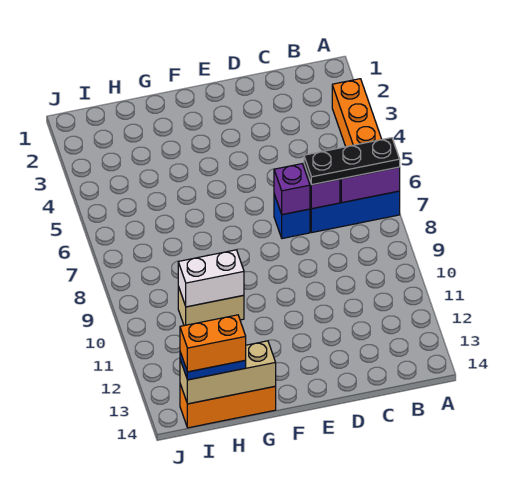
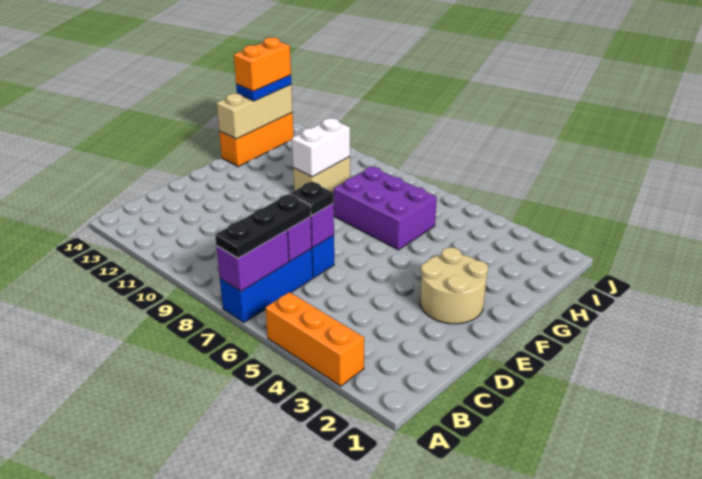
none -> black 1x1 plate [290,182,334,215]
none -> tan 2x2 round brick [420,248,488,324]
none -> purple 2x3 brick [334,167,437,250]

